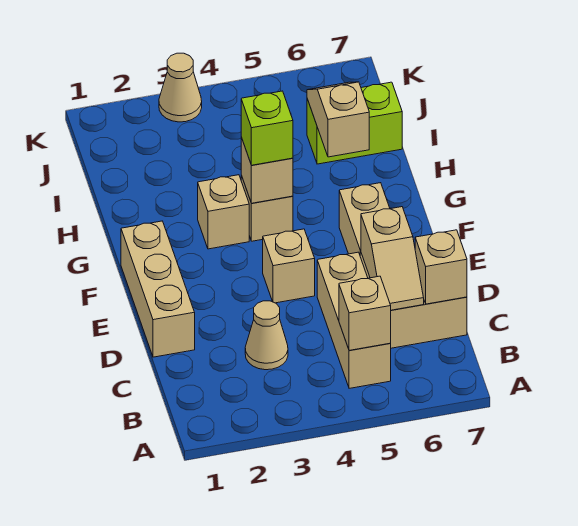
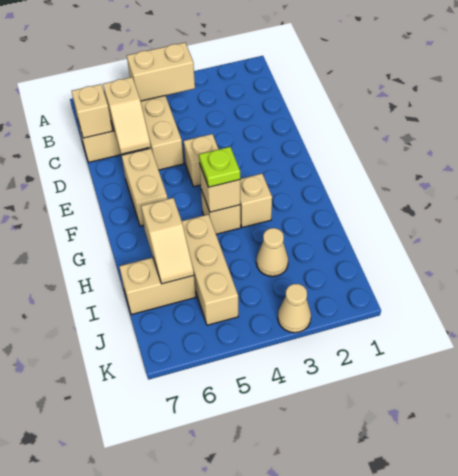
tan 1x1 brick [339,276,391,350] -> tan 1x2 brick [127,43,195,101]
tan 1x1 cone [245,301,288,370] -> tan 1x1 cone moved to [256,228,288,276]
tan 1x2 slope [361,207,424,310] -> tan 1x2 slope turned to [103,77,151,154]
tan 1x3 brick [121,221,195,357] -> tan 1x3 brick moved to [182,214,238,325]
lime 1x1 brick [241,91,293,165] -> lime 1x1 plate [199,147,240,187]
lime 1x2 brick [307,82,402,164] -> tan 1x2 brick [119,257,196,315]

